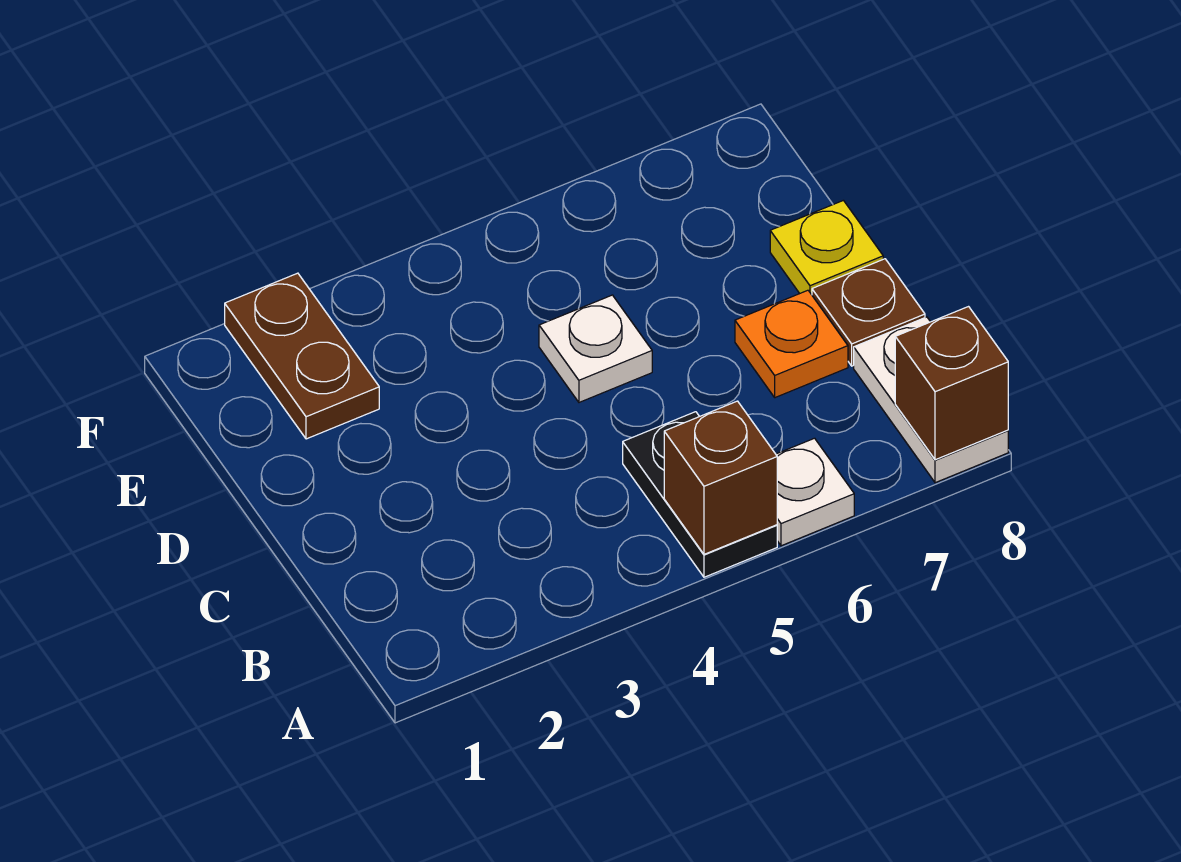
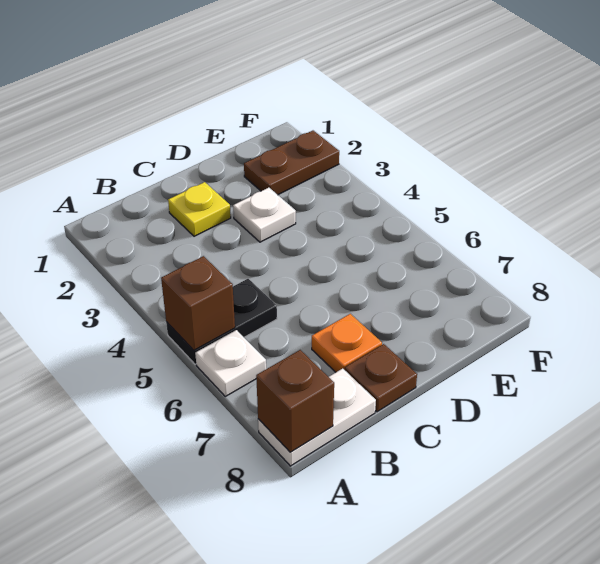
white 1x1 plate [539,295,652,402] -> white 1x1 plate moved to [233,188,296,242]
yellow 1x1 plate [770,200,883,295] -> yellow 1x1 plate moved to [168,182,231,236]

